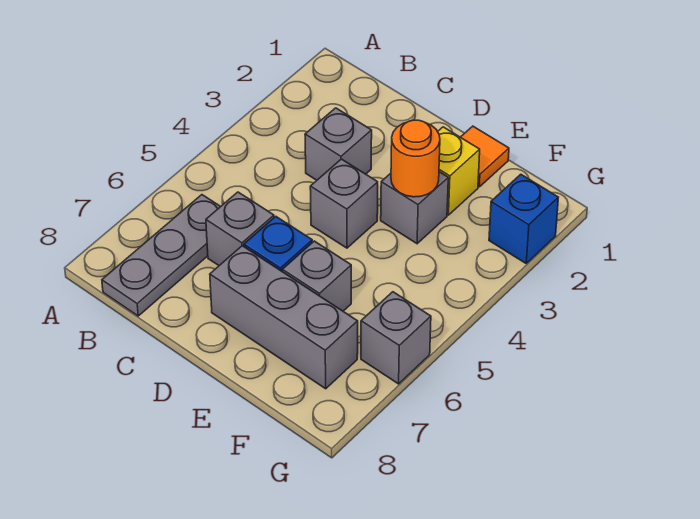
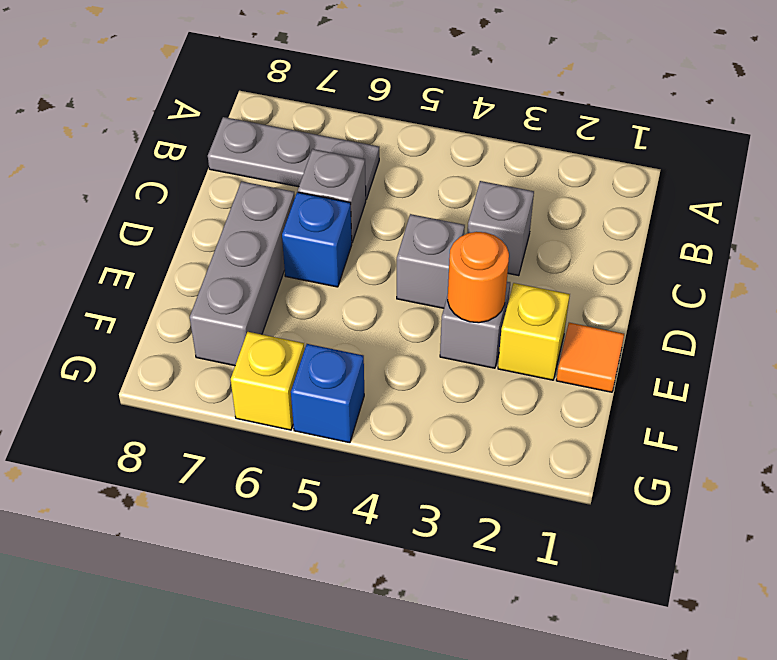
grey 1x1 brick [282,241,351,311] -> none
blue 1x1 brick [489,174,558,263] -> blue 1x1 brick moved to [291,344,364,443]
grey 1x1 brick [361,292,431,384] -> yellow 1x1 brick [231,332,304,430]

